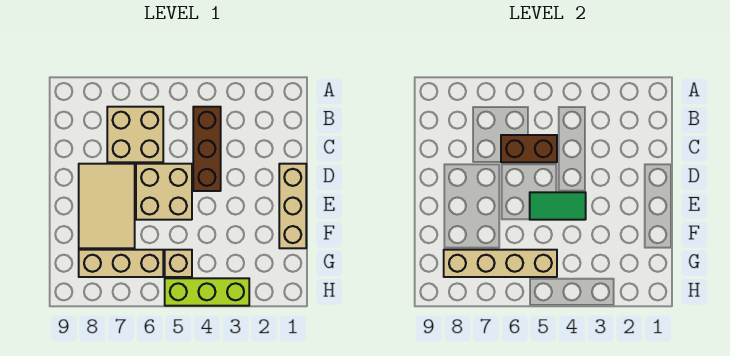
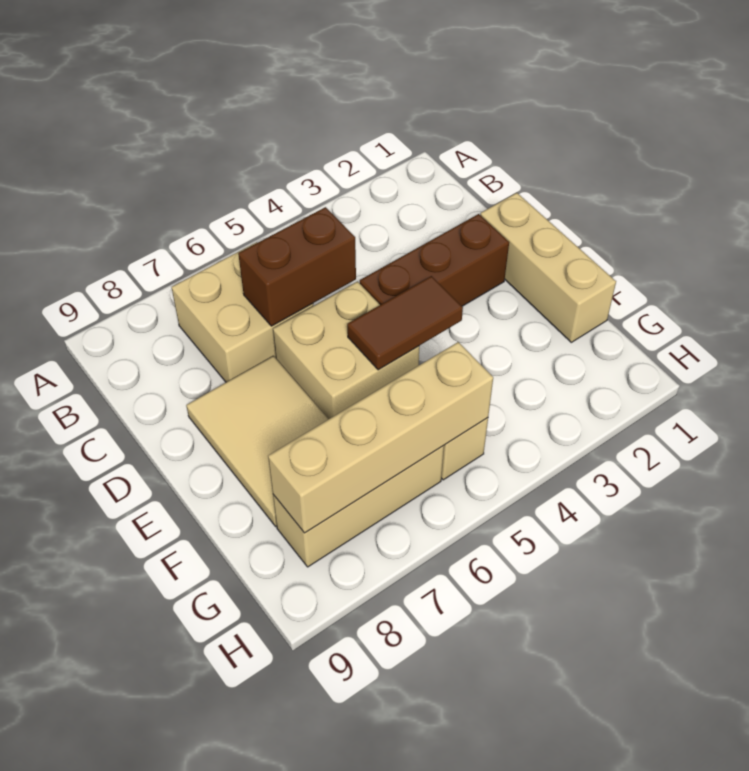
brown 1x3 brick [193,107,221,191] -> brown 1x3 brick turned to [360,214,509,306]
green 1x2 tile [530,192,586,220] -> brown 1x2 tile [347,276,463,370]
lime 1x3 brick [165,278,249,306] -> none

